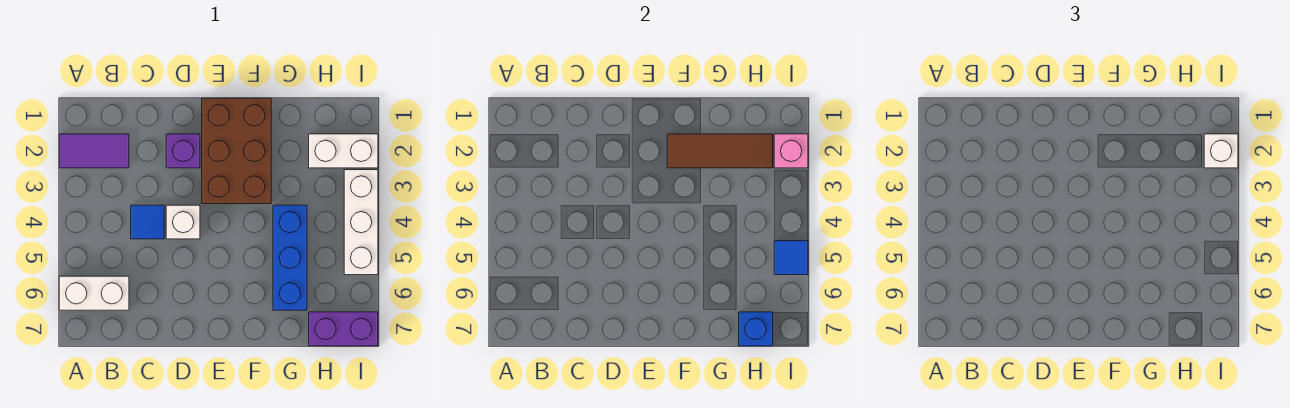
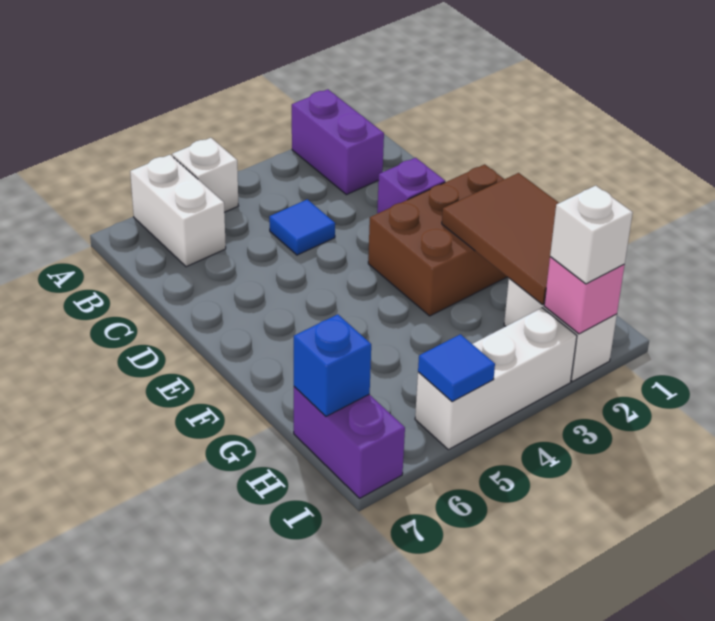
purple 1x2 tile [59,134,129,168] -> purple 1x2 brick [292,89,384,195]
white 1x1 brick [166,205,200,239] -> white 1x1 brick moved to [172,138,238,212]
brown 1x3 tile [667,134,773,168] -> brown 2x3 tile [442,173,559,305]
blue 1x3 brick [273,205,307,310] -> none

